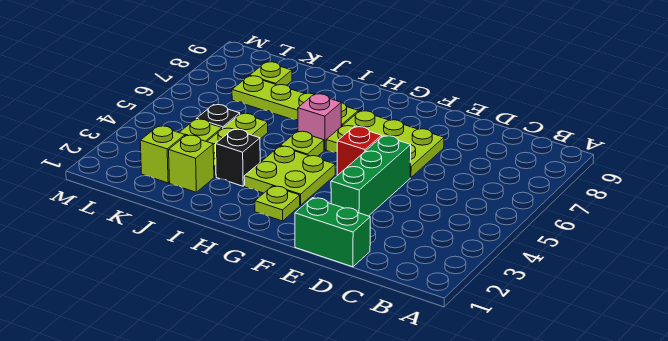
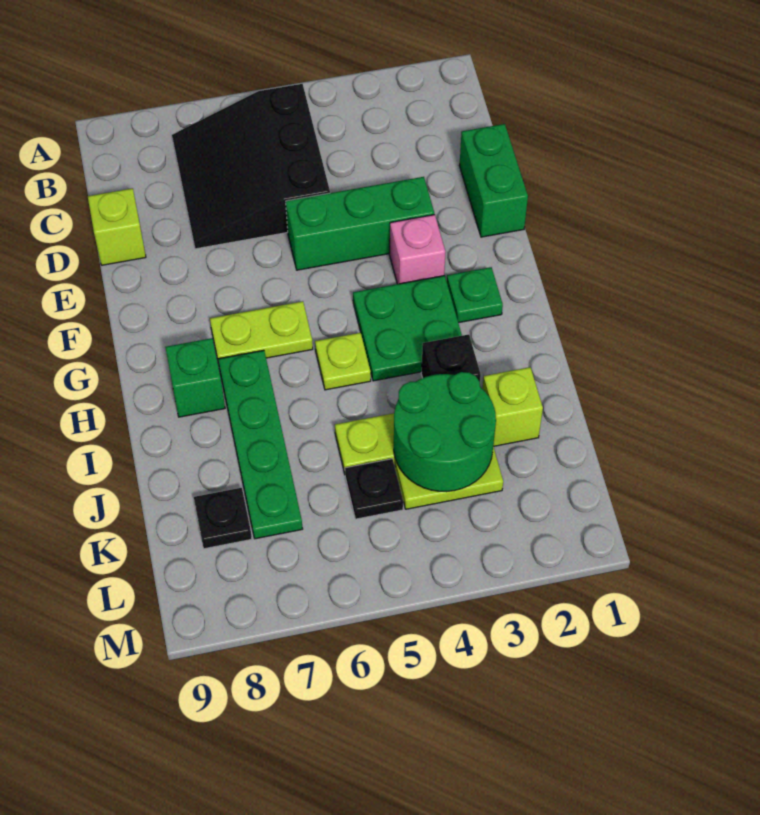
none -> black 3x3 slope [172,84,330,249]
lime 2x3 plate [326,111,444,178] -> lime 1x2 plate [210,301,313,364]
red 1x1 brick [337,127,382,175] -> none
lime 1x1 plate [255,186,300,221] -> green 1x1 plate [447,267,503,323]
lime 2x2 plate [244,146,335,205] -> green 2x2 plate [353,276,462,381]
pink 1x1 brick [298,94,341,150] -> pink 1x1 brick moved to [390,215,445,284]
lime 1x4 plate [232,76,358,126] -> green 1x4 plate [218,350,303,539]
none -> green 1x1 brick [165,338,225,417]
none -> green 2x2 round brick [394,372,496,492]
lime 1x1 brick [140,126,185,183] -> lime 1x1 brick moved to [88,188,146,265]
lime 1x1 plate [250,62,292,85] -> black 1x1 plate [194,488,252,549]

